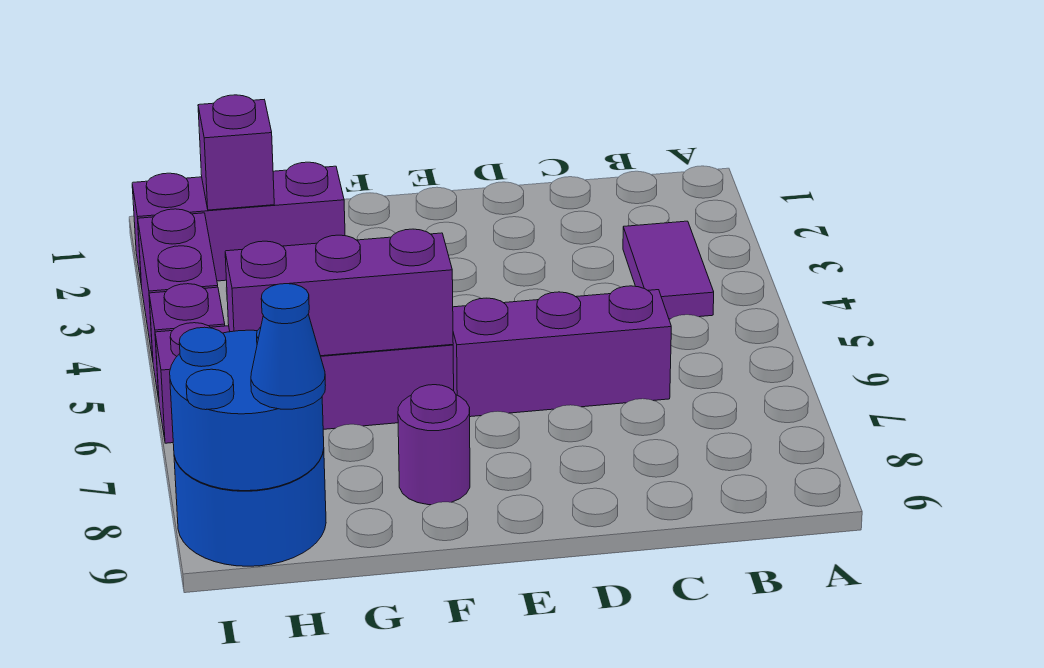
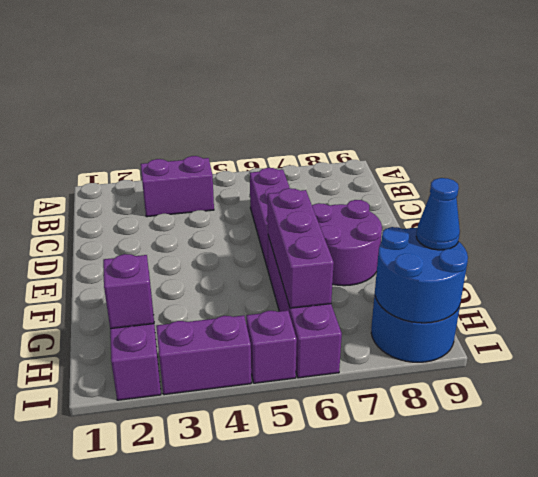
purple 1x2 tile [623,221,714,319] -> purple 1x2 brick [141,156,214,217]
purple 1x1 round brick [398,385,470,505] -> purple 2x2 round brick [312,200,382,286]

